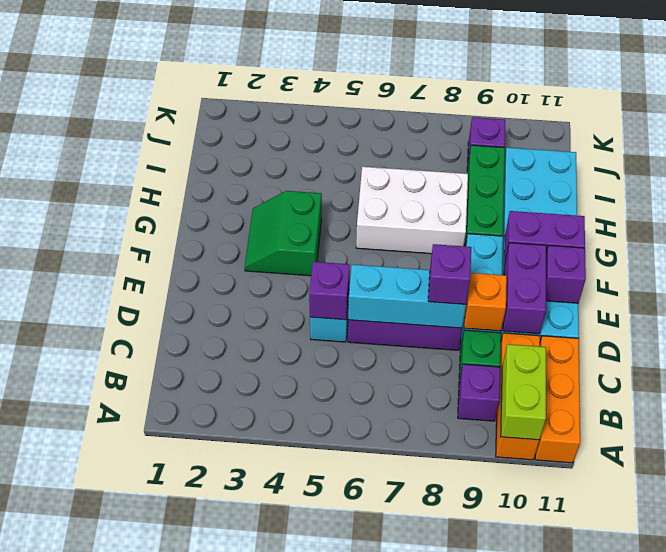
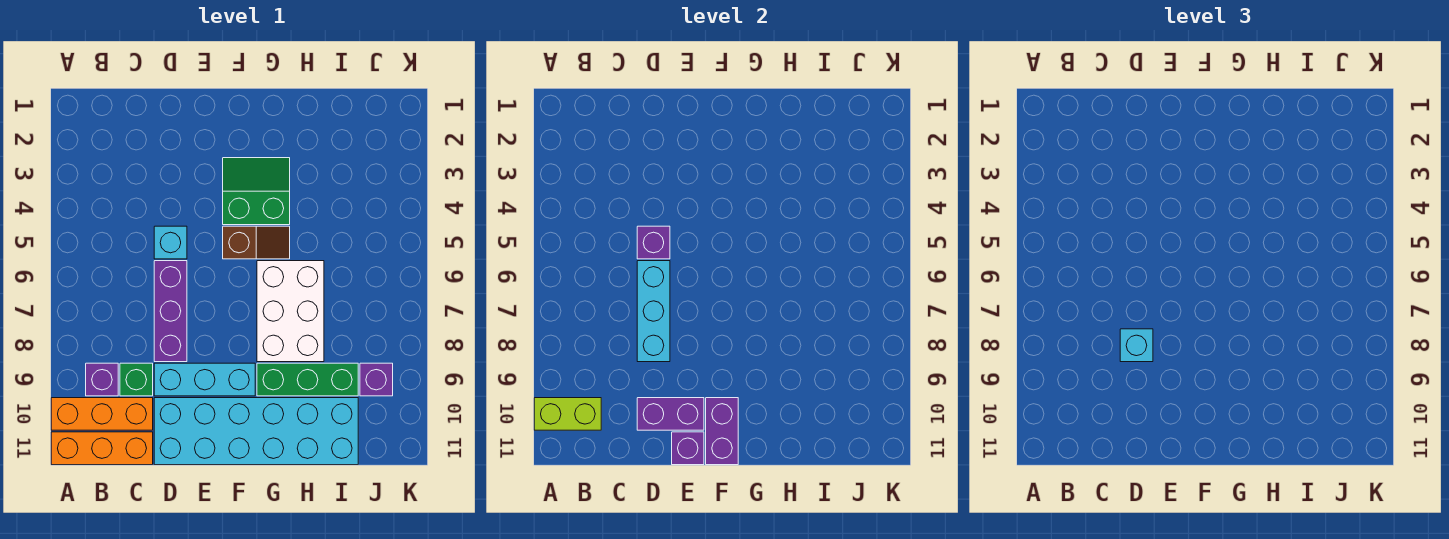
purple 1x1 brick [428,244,471,304] -> cyan 1x1 brick [1120,329,1153,362]
orange 1x1 brick [464,273,507,331] -> none
none -> brown 1x2 slope [223,226,290,259]

